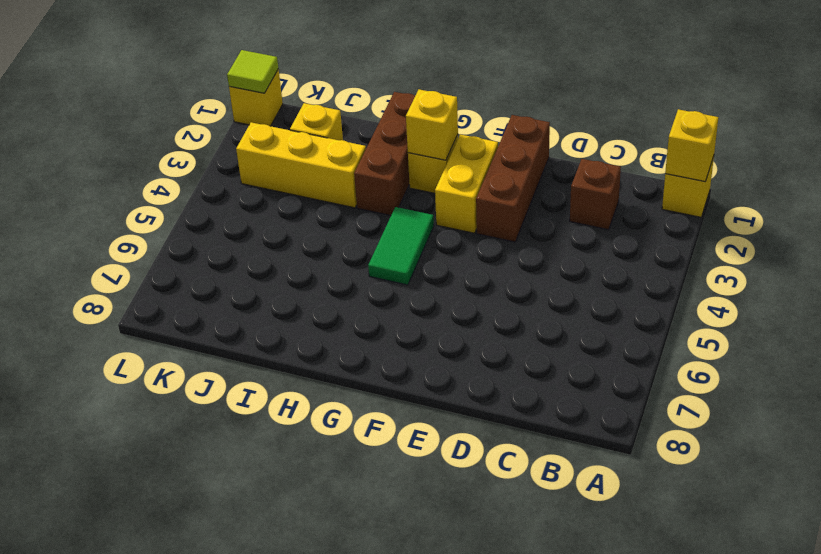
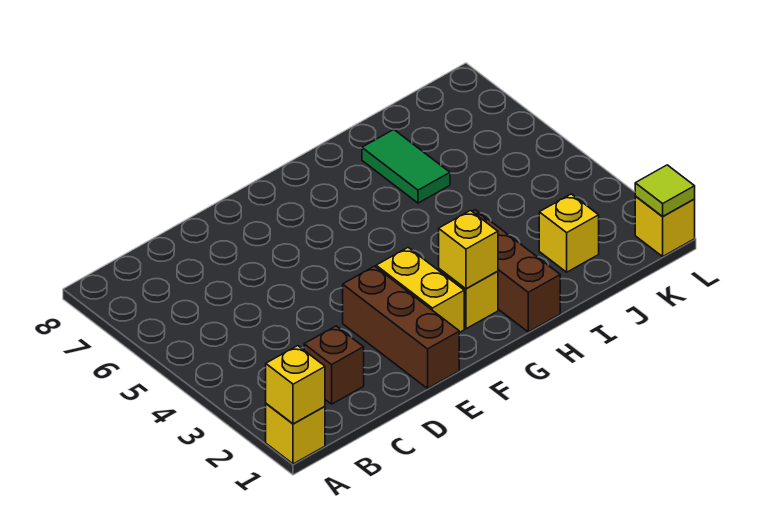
green 1x2 tile [368,207,434,285] -> green 1x2 tile moved to [362,129,450,203]
yellow 1x3 brick [236,122,366,208] -> none

